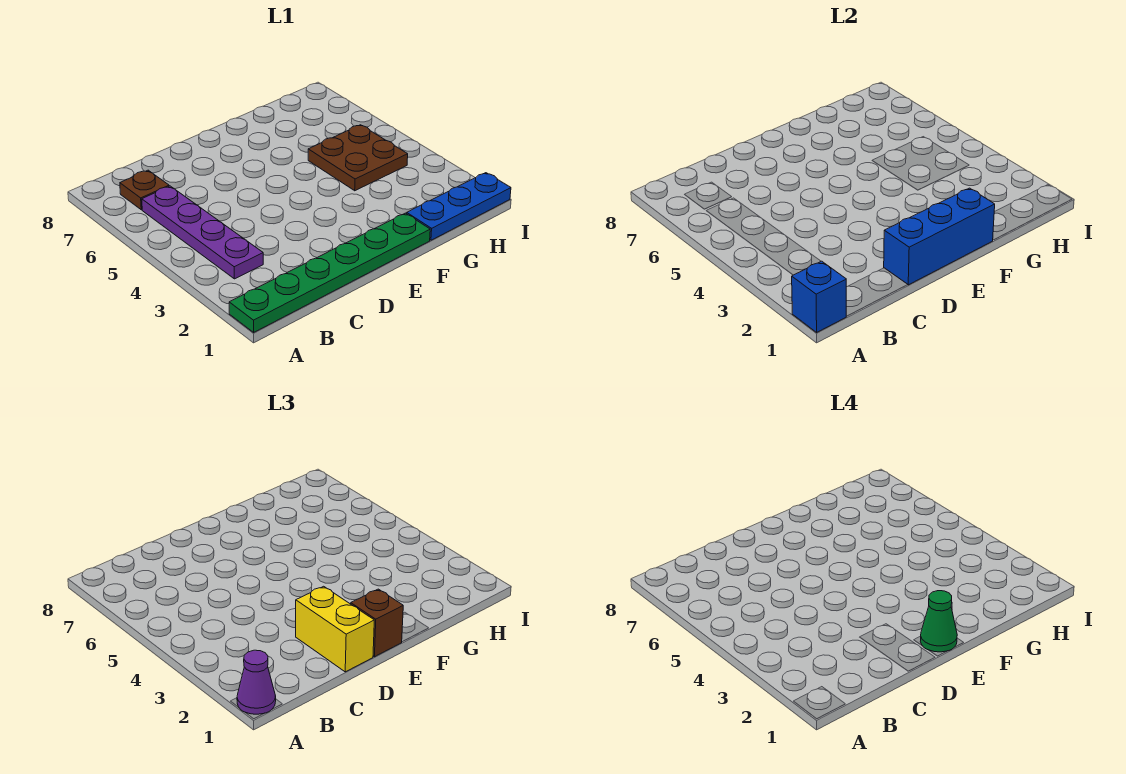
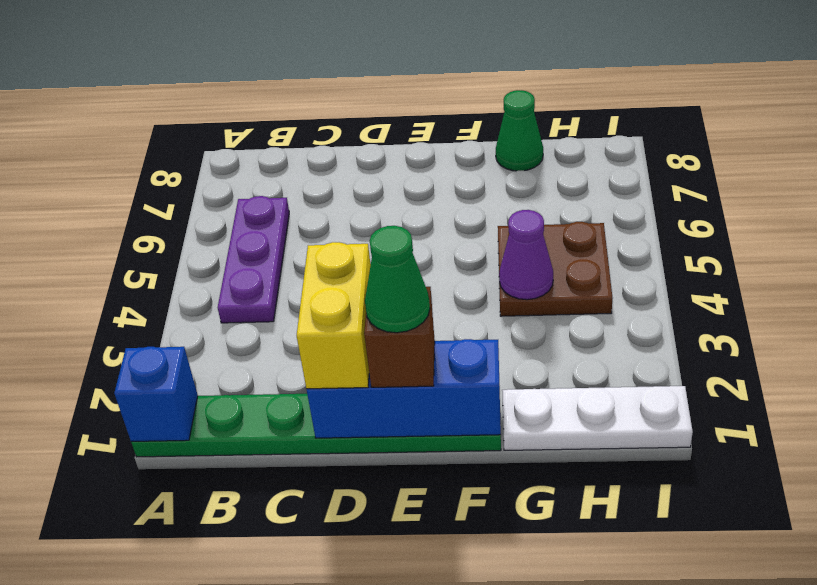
purple 1x1 cone [237,650,276,714] -> purple 1x1 cone moved to [499,210,553,300]
purple 1x4 plate [142,186,263,279] -> purple 1x3 plate [218,196,289,323]
brown 1x1 plate [120,170,169,210] -> none
blue 1x3 plate [407,173,511,240] -> white 1x3 plate [502,386,693,450]
none -> green 1x1 cone [496,90,543,171]

